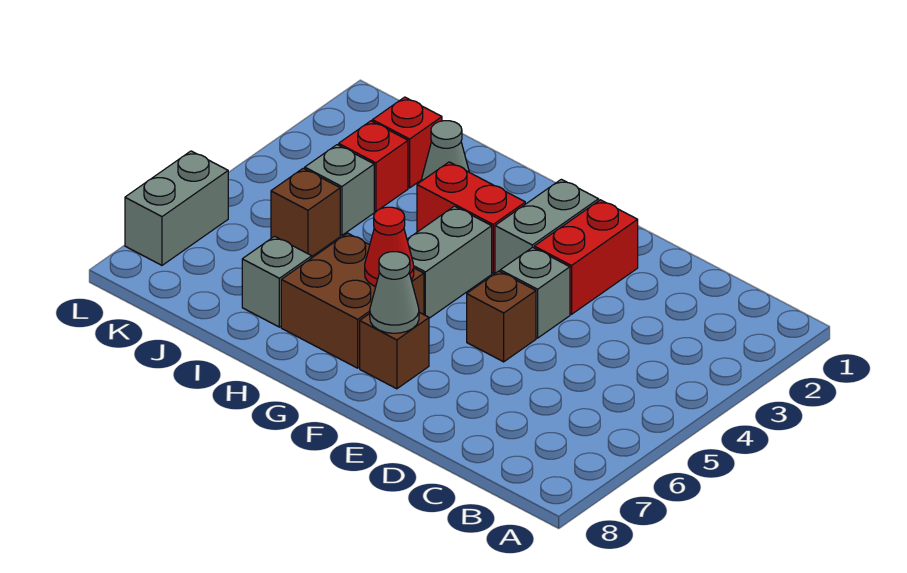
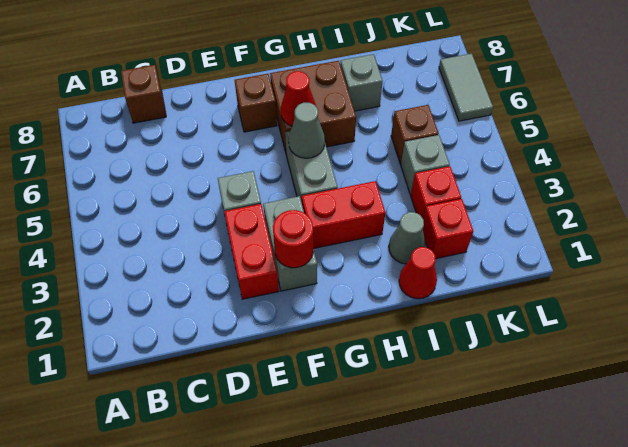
brown 1x1 brick [467,271,536,362] -> brown 1x1 brick moved to [121,65,166,123]
none -> red 1x1 round brick [273,210,313,268]
grey 1x1 cone [370,252,419,333] -> grey 1x1 cone moved to [289,102,325,158]
none -> red 1x1 cone [399,247,437,299]
grey 1x2 brick [125,151,228,265] -> grey 1x2 tile [439,54,493,121]

